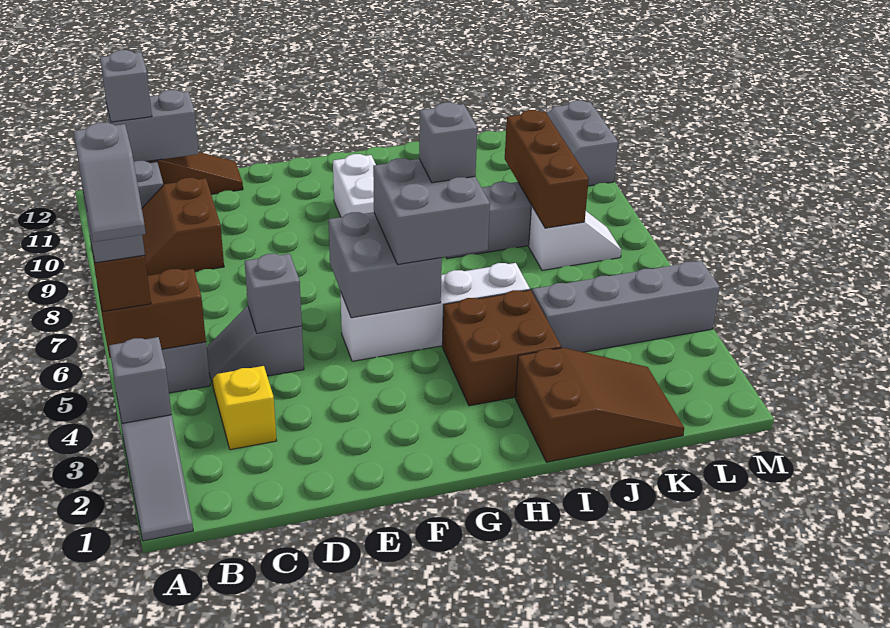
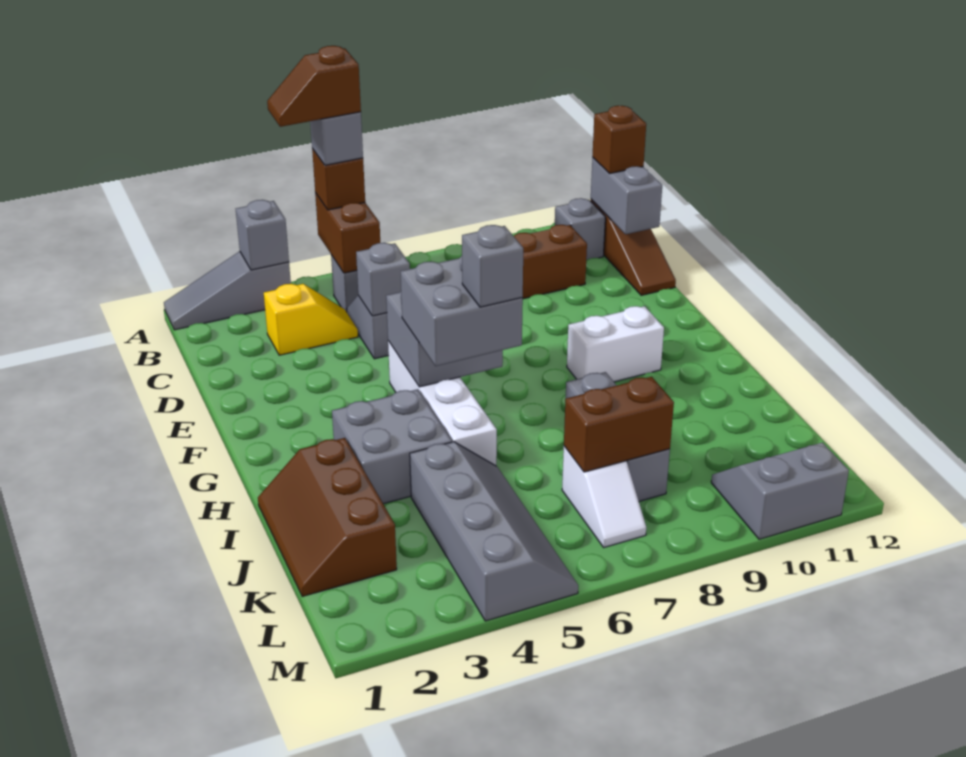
grey 1x2 slope [74,123,146,242] -> brown 1x2 slope [267,46,361,127]
grey 1x1 brick [100,50,152,122] -> brown 1x1 brick [592,106,646,174]
brown 2x2 brick [442,290,561,406] -> grey 2x2 brick [332,389,452,504]
brown 2x3 slope [515,348,684,462] -> brown 2x3 slope turned to [258,438,397,597]
brown 1x3 brick [505,110,589,228] -> brown 1x2 brick [564,377,674,472]

